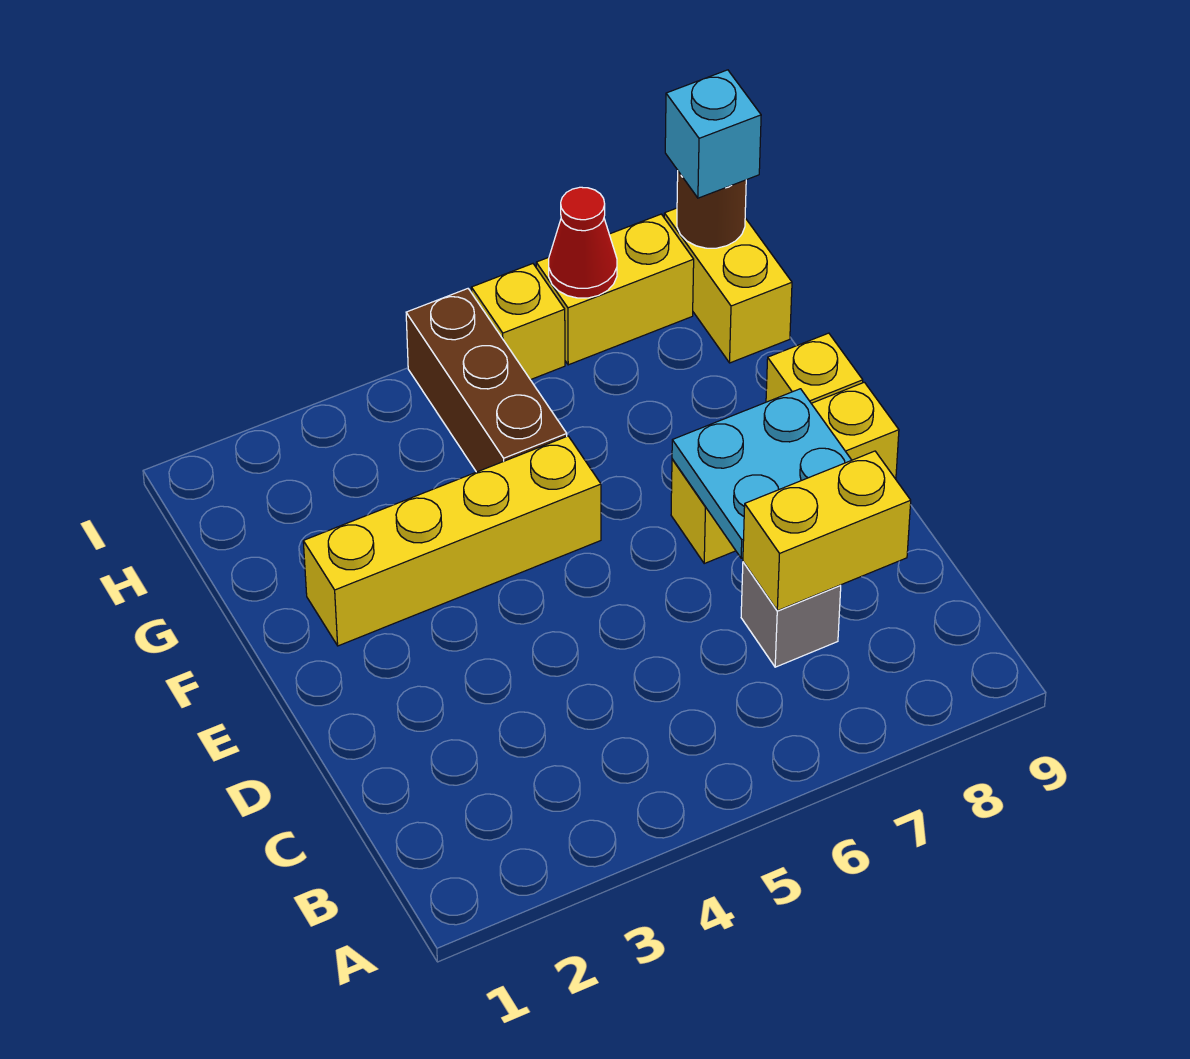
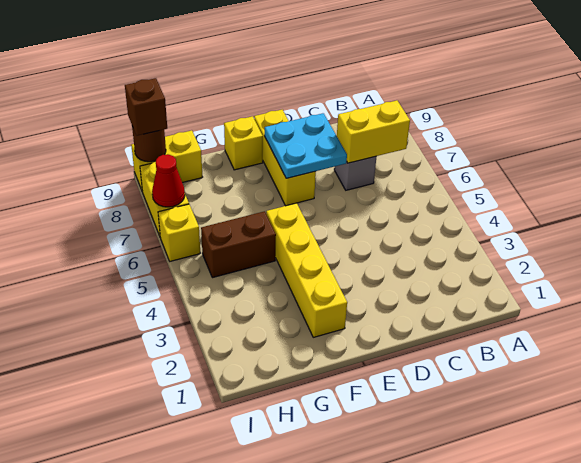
yellow 1x2 brick [743,451,911,611] -> yellow 1x2 brick turned to [337,100,410,163]
brown 1x3 brick [406,289,567,472] -> brown 1x2 brick [201,211,276,278]
cyan 1x1 brick [665,70,761,198] -> brown 1x1 brick [125,78,167,136]

